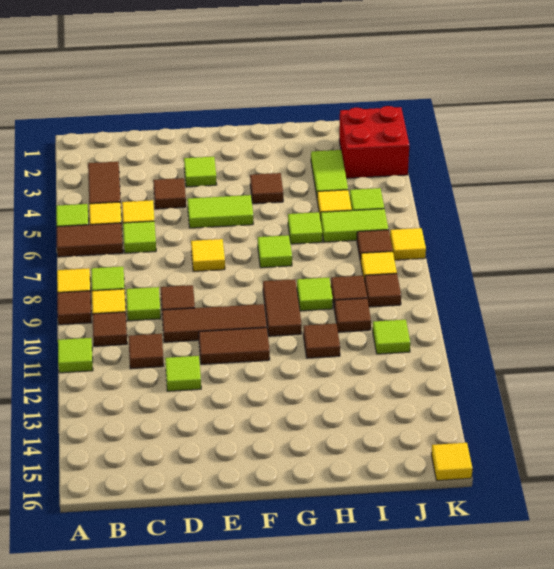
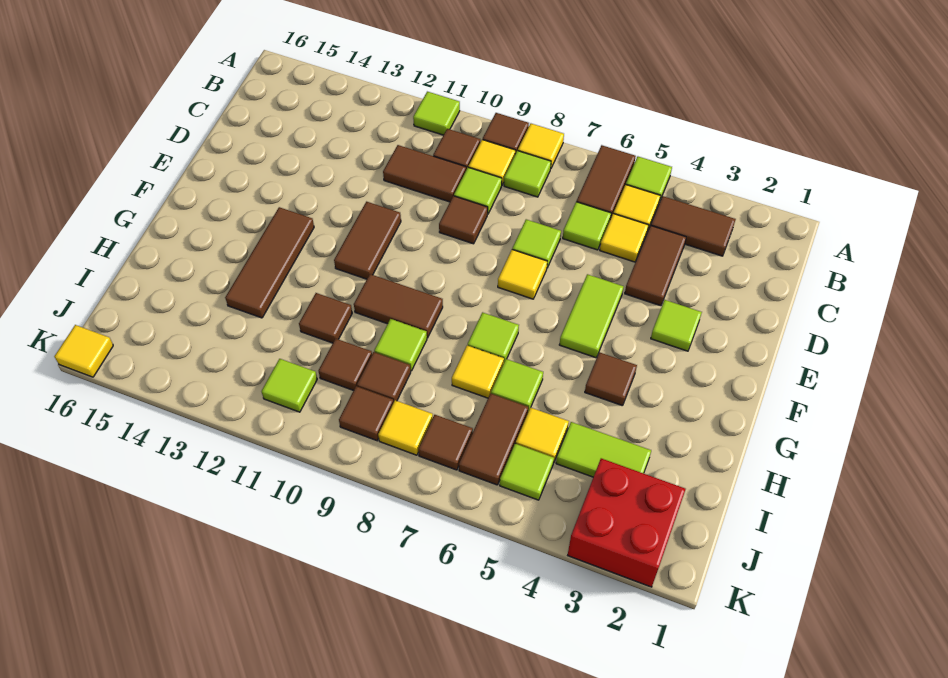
brown 1x1 tile [128,334,164,369] -> brown 1x2 tile [383,145,466,202]
brown 1x1 tile [153,178,186,209] -> brown 1x2 tile [625,225,686,306]
brown 1x3 tile [162,304,267,342] -> brown 1x3 tile moved to [225,207,314,318]
lime 1x1 tile [165,356,201,391] -> lime 1x1 tile moved to [512,219,561,268]
lime 1x2 tile [321,209,388,242] -> brown 1x2 tile [459,393,528,485]
yellow 1x1 tile [390,228,426,260] -> yellow 1x1 tile moved to [452,345,504,398]

